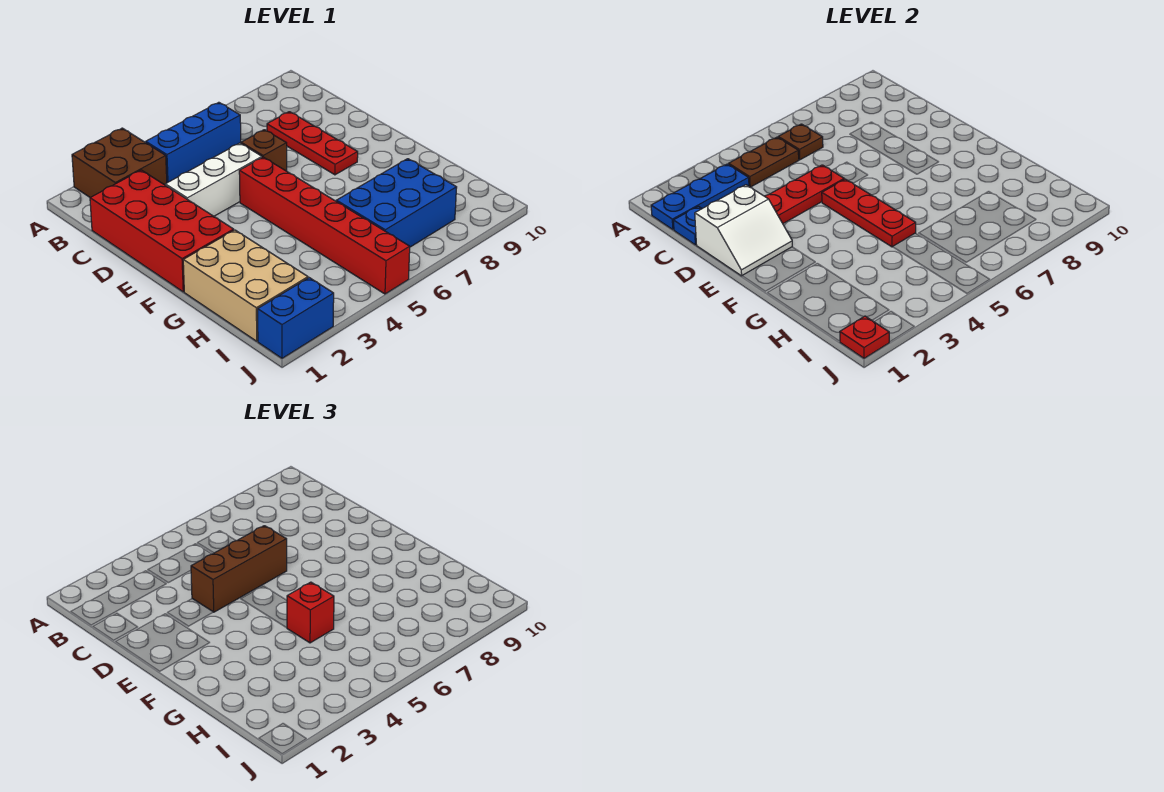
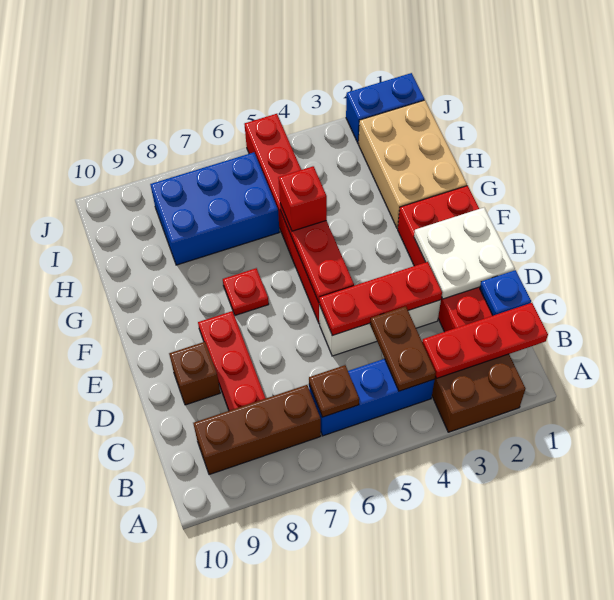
blue 1x3 plate [651,164,749,230] -> red 1x3 plate [422,303,548,378]
brown 1x2 plate [729,137,799,187] -> brown 1x2 plate turned to [370,306,436,391]
white 2x2 slope [695,185,792,276] -> white 2x2 plate [414,208,515,299]
brown 1x3 brick [191,526,287,612] -> brown 1x3 brick moved to [193,385,321,475]
brown 1x1 brick [241,130,287,171] -> brown 1x1 brick moved to [169,342,220,405]
red 1x1 plate [840,316,889,358] -> red 1x1 plate moved to [223,268,269,315]

